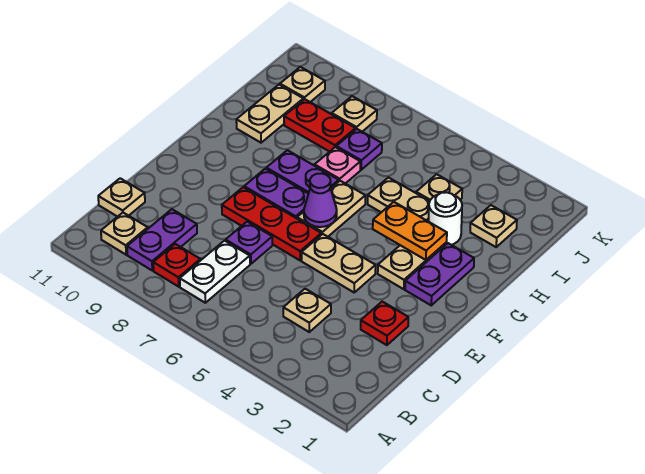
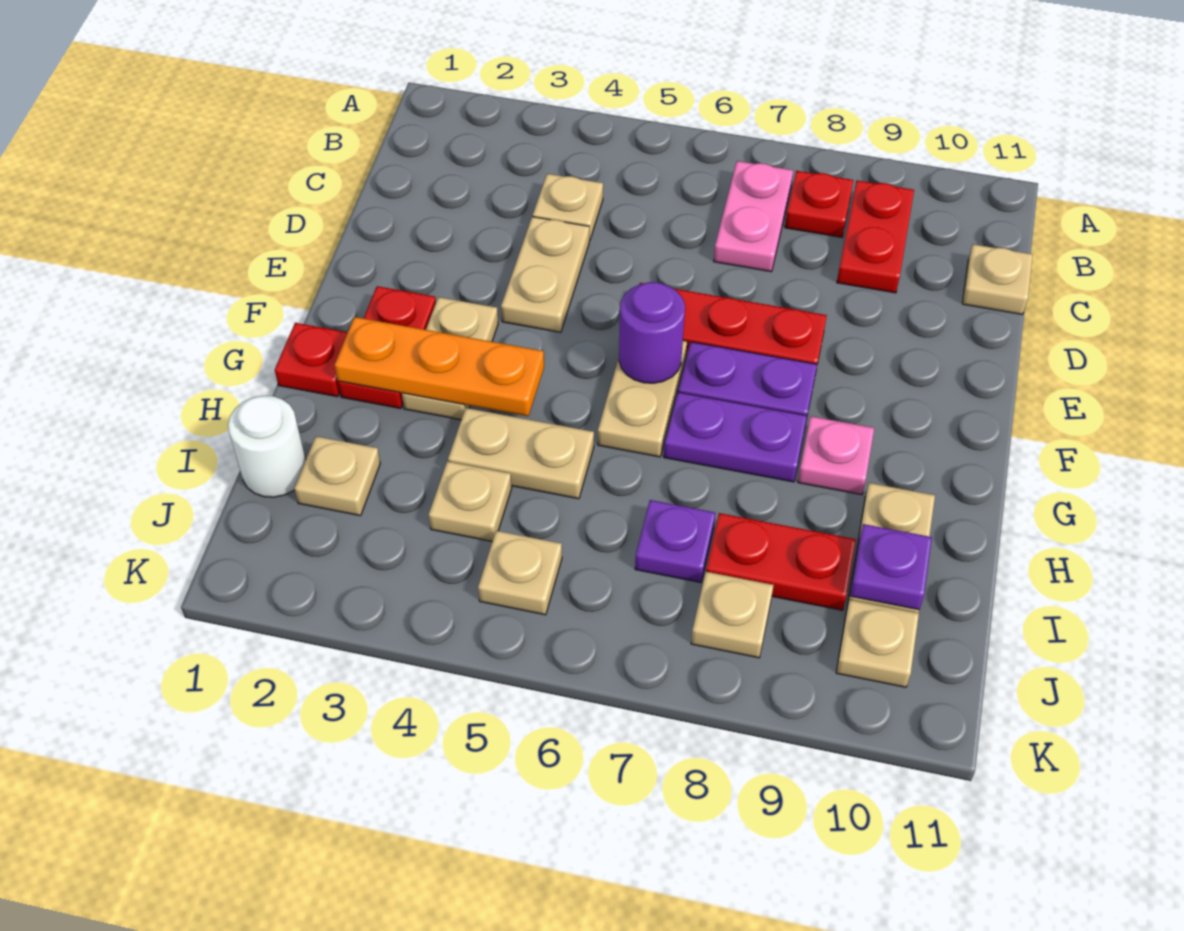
white 1x2 plate [180,241,250,303] -> pink 1x2 plate [714,161,793,272]
purple 1x2 plate [127,209,197,270] -> red 1x2 plate [837,181,914,293]
tan 1x1 plate [101,213,148,255] -> tan 1x1 plate moved to [478,531,562,615]
red 1x1 plate [361,302,408,345] -> red 1x1 plate moved to [275,323,348,397]
purple 1x1 plate [226,222,272,264] -> purple 1x1 plate moved to [850,524,932,610]
tan 1x2 plate [302,234,376,292] -> tan 1x2 plate turned to [501,217,589,332]
purple 1x2 plate [405,243,474,305] -> red 1x2 plate [338,286,436,409]
purple 1x1 cone [304,173,337,227] -> purple 1x1 round brick [619,282,685,383]
orange 1x2 plate [373,202,447,260] -> orange 1x3 plate [335,317,544,416]
white 1x1 round brick [428,192,462,245] -> white 1x1 round brick moved to [228,396,306,497]
pink 1x1 plate [315,147,360,184] -> pink 1x1 plate moved to [798,416,874,495]

